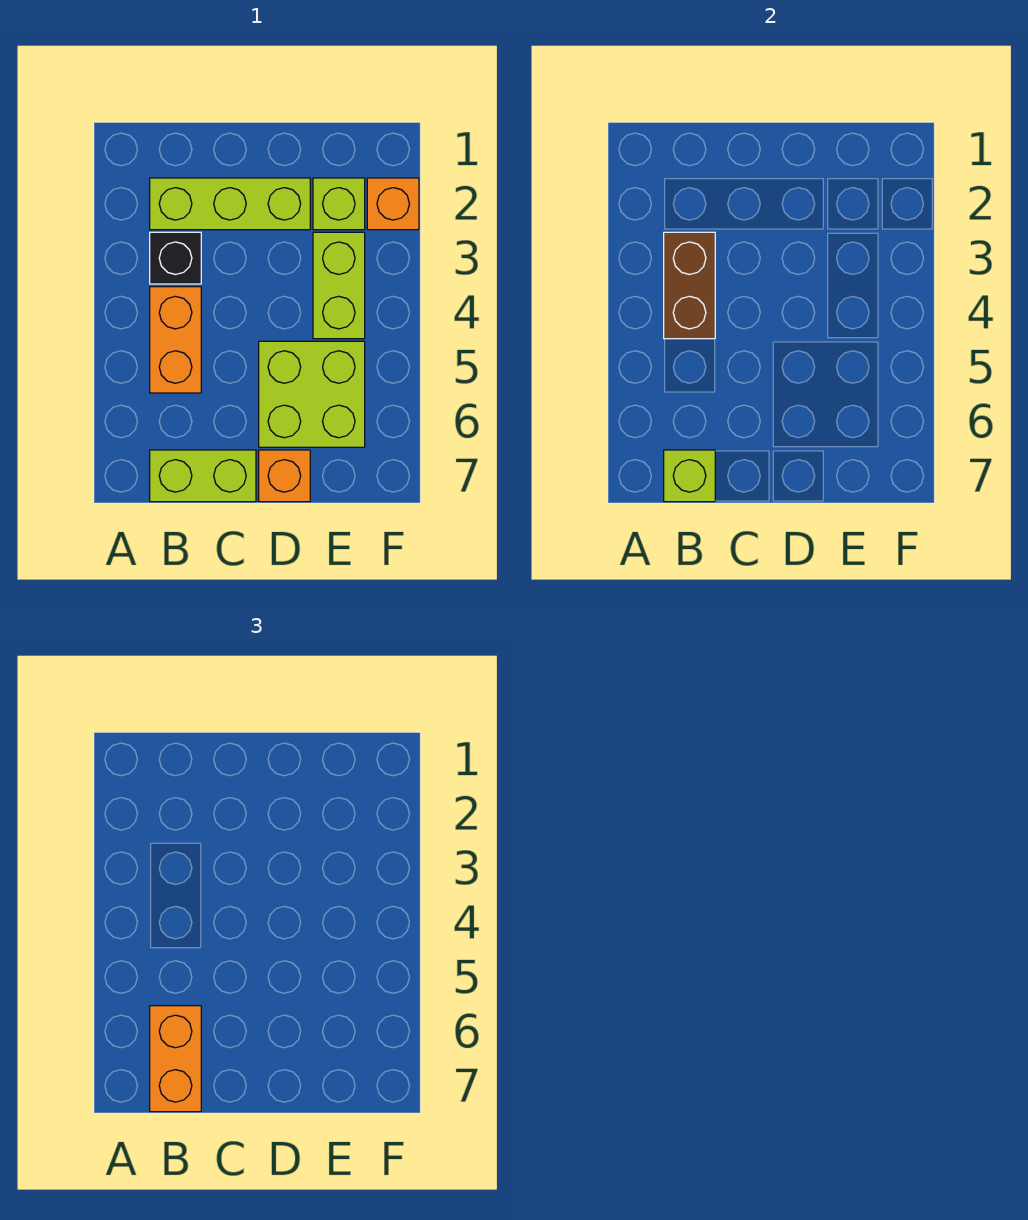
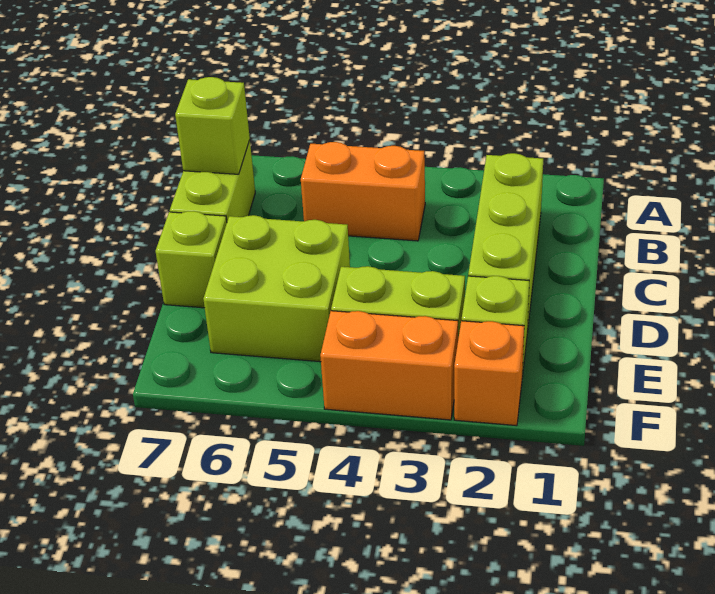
black 1x1 brick [150,232,201,284] -> none
brown 1x2 brick [664,232,715,339] -> none
orange 1x2 brick [150,1006,201,1112] -> orange 1x2 brick moved to [320,311,458,420]
orange 1x1 brick [259,450,310,502] -> lime 1x1 brick [156,211,227,308]

